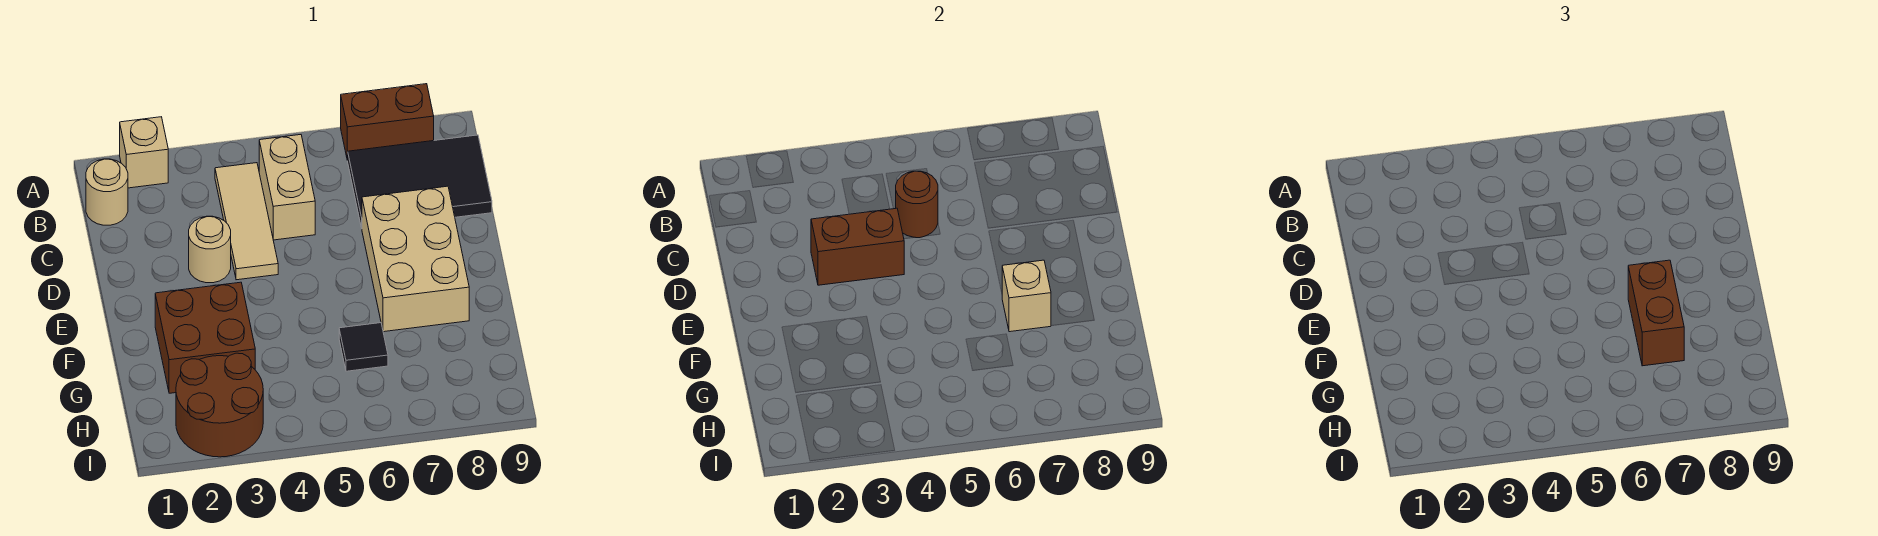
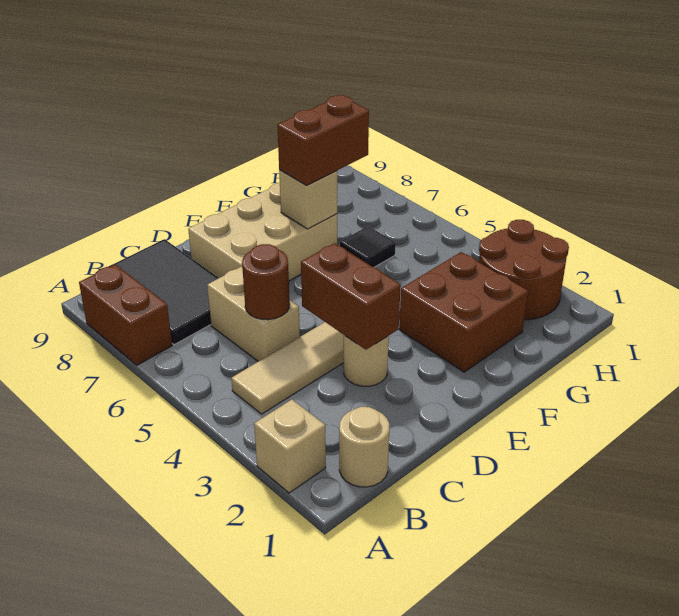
tan 1x2 brick [259,135,315,240] -> tan 1x2 brick turned to [207,267,300,362]

